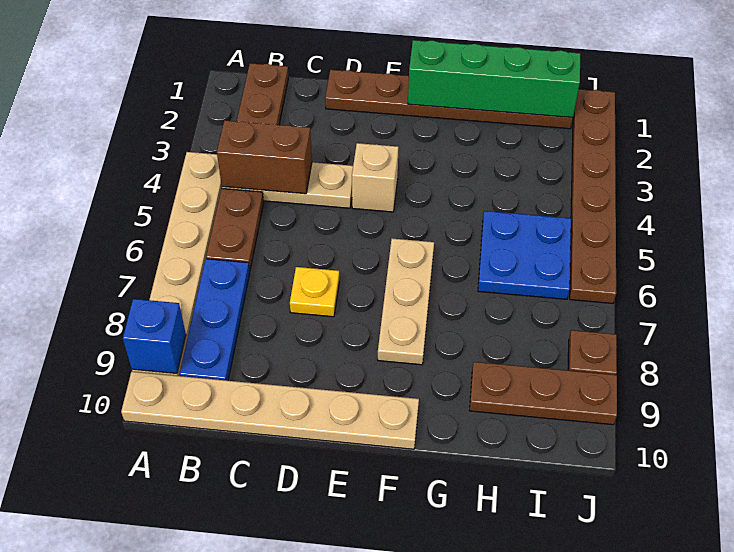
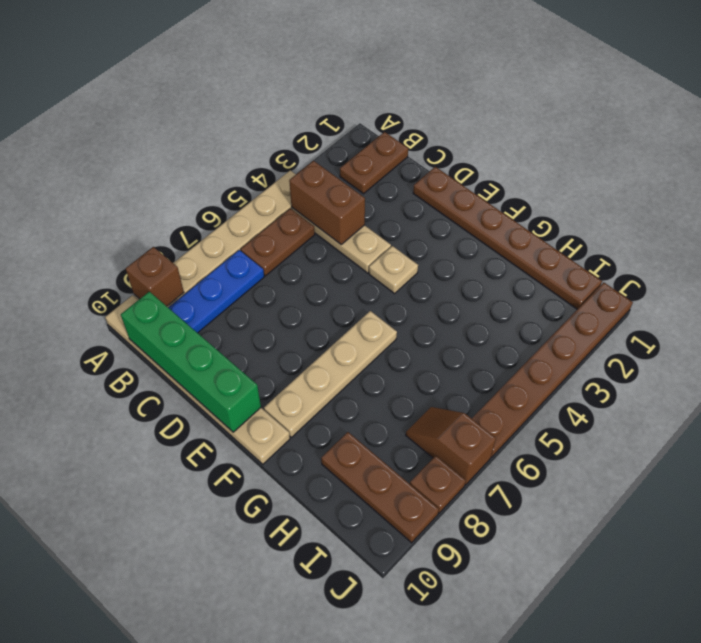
blue 1x1 brick [123,299,186,373] -> brown 1x1 brick [126,247,184,306]
yellow 1x1 plate [290,267,339,317] -> none
tan 1x1 brick [352,143,399,212] -> tan 1x1 plate [369,246,418,294]
green 1x4 brick [408,40,580,118] -> green 1x4 brick moved to [121,292,261,432]
tan 1x3 plate [378,238,434,365] -> tan 1x4 plate [264,311,397,437]
blue 2x2 plate [478,211,571,299] -> none
none -> brown 1x2 slope [406,407,496,485]

